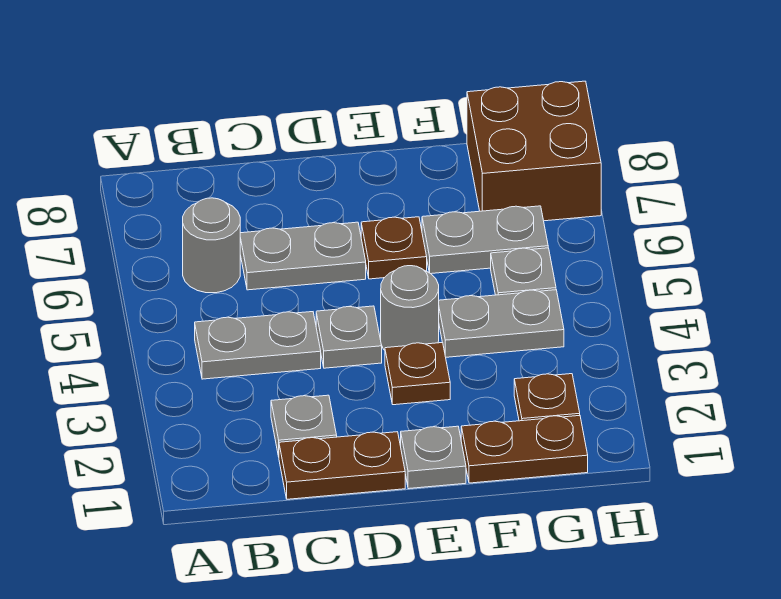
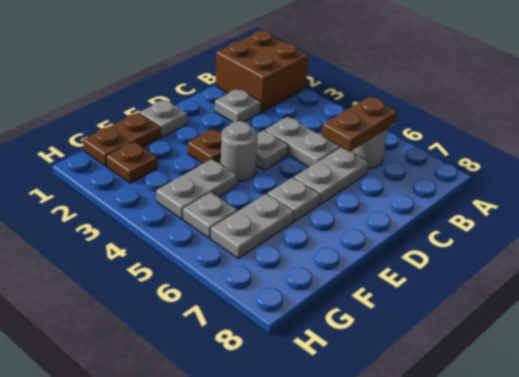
grey 1x2 plate [195,312,321,379] -> grey 1x2 plate turned to [265,117,340,167]
brown 1x2 plate [279,432,405,499] -> brown 1x2 plate moved to [322,97,398,152]
brown 1x1 plate [361,217,427,279] -> grey 1x1 plate [268,177,320,222]
brown 2x2 brick [467,81,601,221] -> brown 2x2 brick moved to [216,31,309,112]

